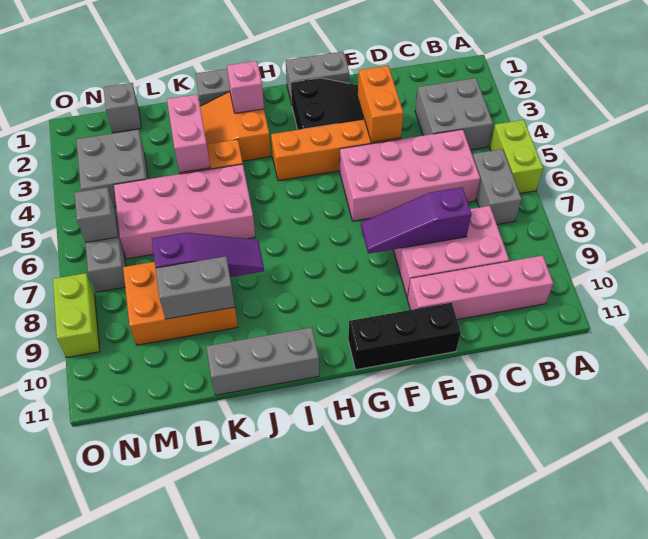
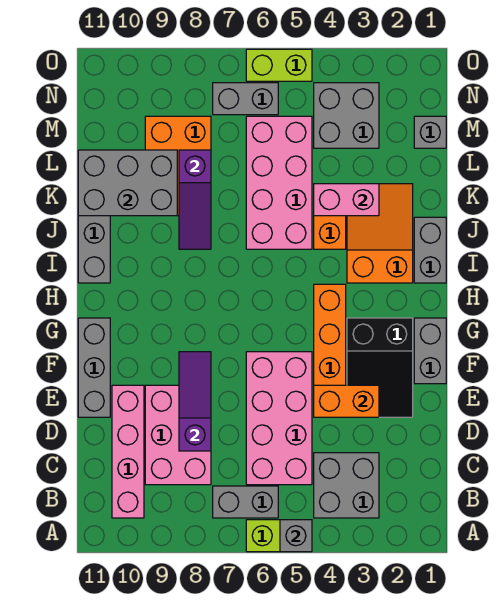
black 1x3 brick [348,303,461,370] -> grey 1x3 brick [78,318,110,417]
pink 1x1 brick [227,61,264,113] -> none
grey 1x2 brick [156,256,235,319] -> grey 2x3 brick [78,150,177,216]
grey 1x1 brick [75,187,118,243] -> grey 1x1 brick moved to [280,520,312,552]
lime 1x2 brick [53,273,100,358] -> lime 1x2 brick moved to [246,49,312,81]

